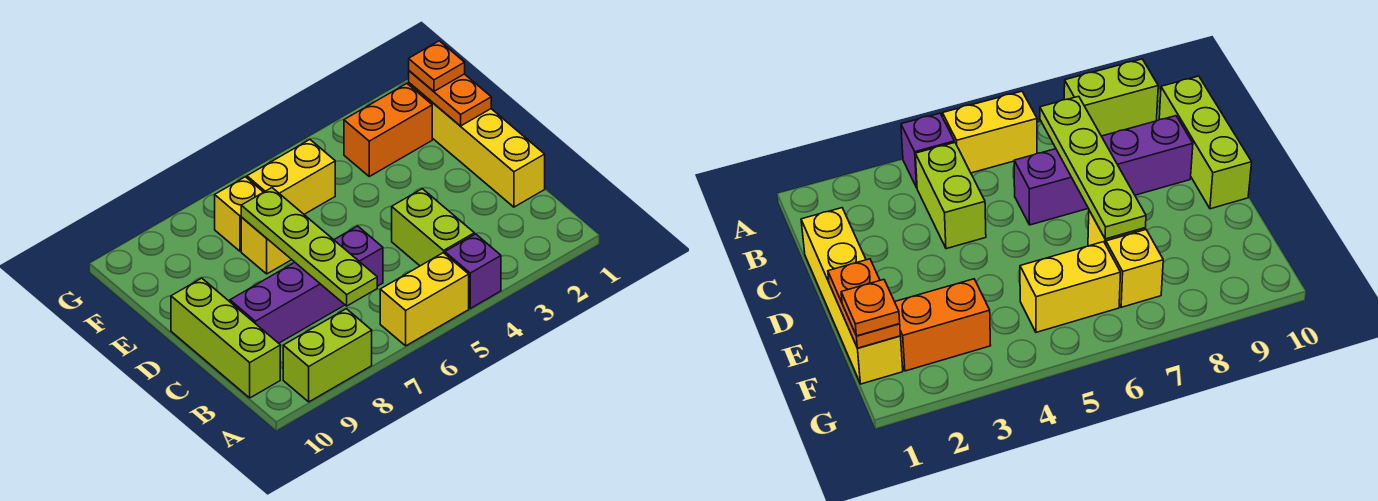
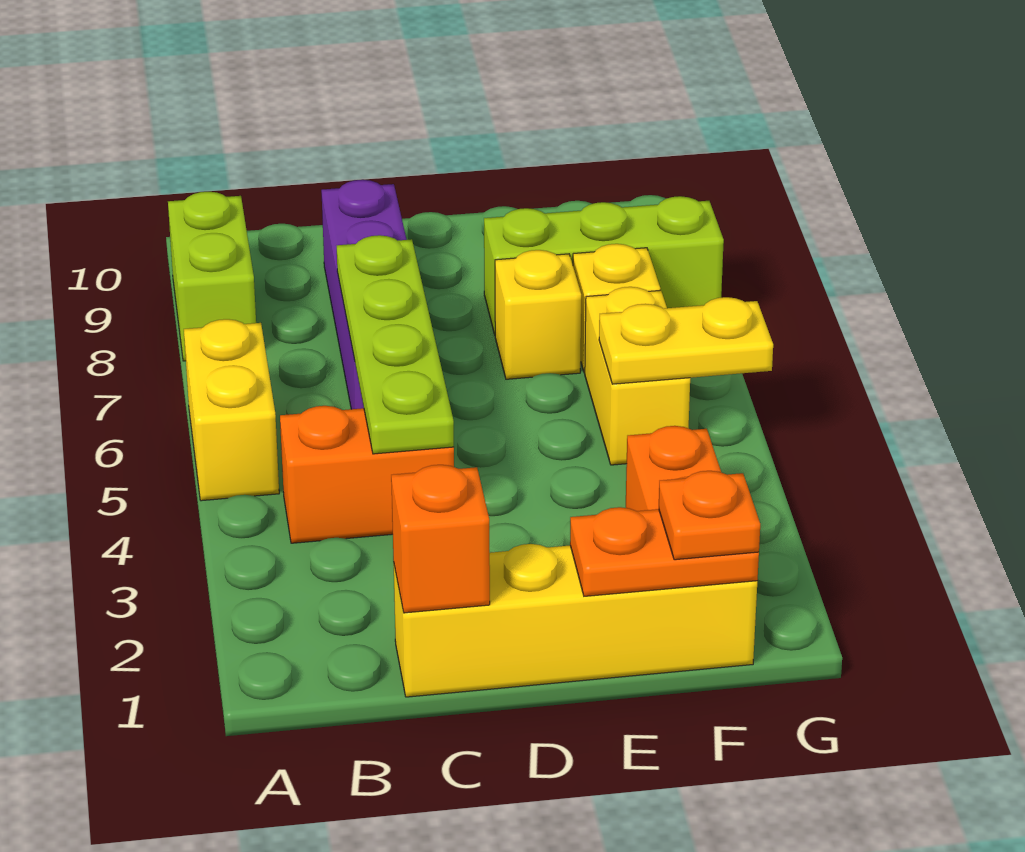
purple 1x1 brick [445,234,501,308] -> none
lime 1x2 brick [392,189,474,266] -> orange 1x2 brick [280,406,454,543]
lime 1x4 plate [241,188,377,306] -> lime 1x4 plate turned to [337,235,454,454]
lime 1x3 brick [171,278,280,398] -> lime 1x3 brick moved to [484,196,724,334]
none -> orange 1x1 brick [391,465,490,613]
none -> yellow 1x2 plate [599,297,773,384]

